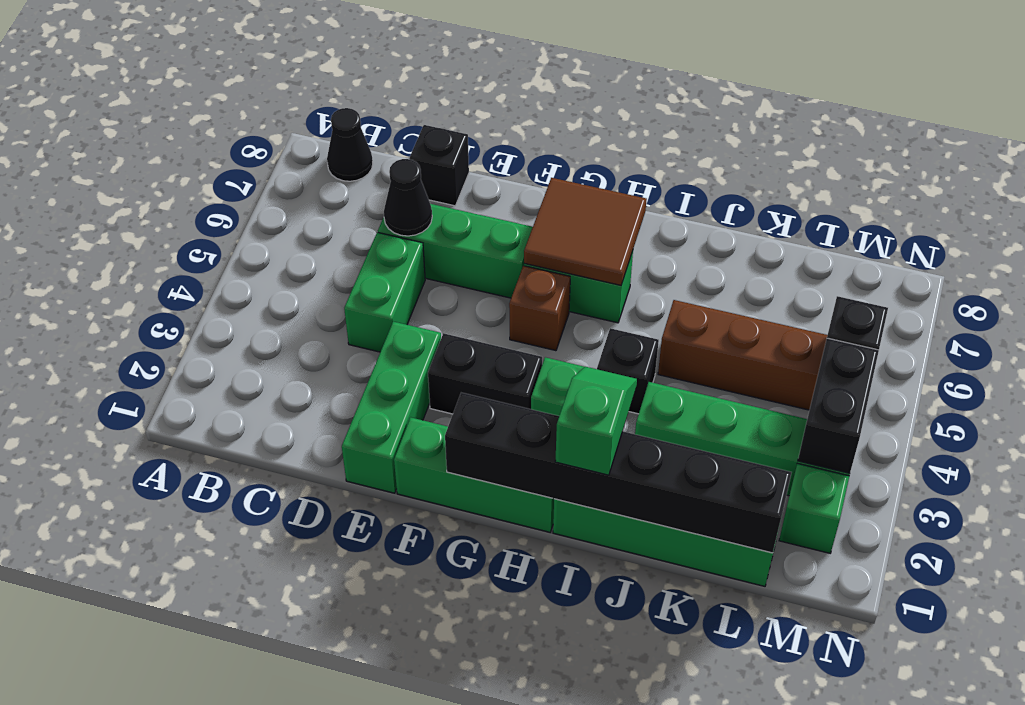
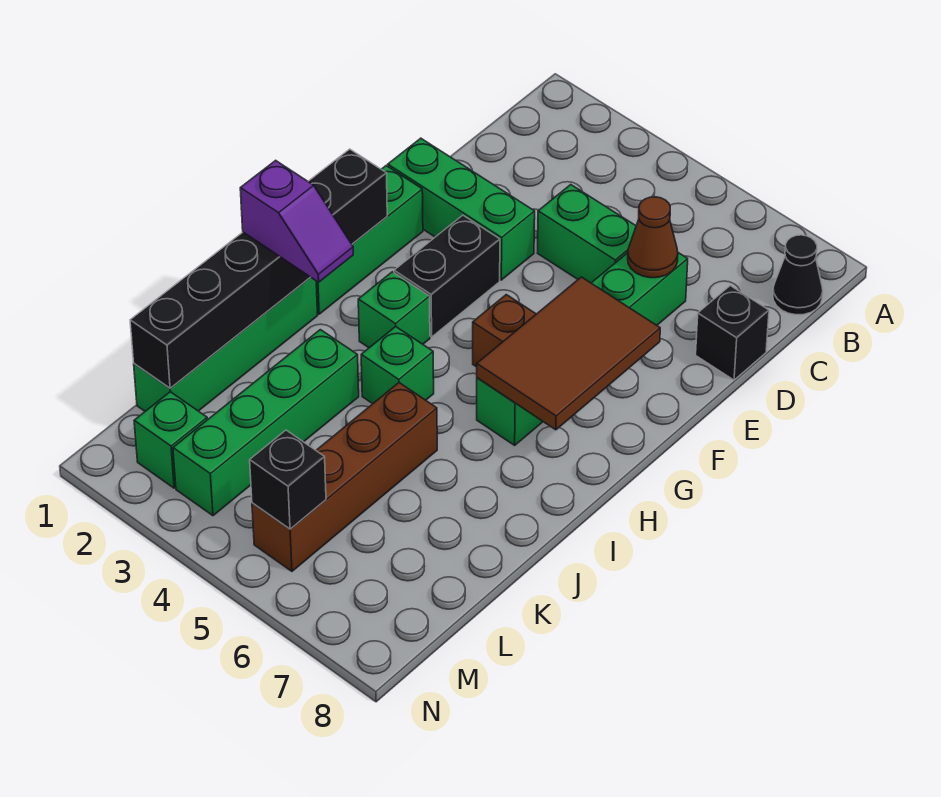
black 1x1 cone [384,159,432,236] -> brown 1x1 cone [628,197,678,278]
brown 2x2 tile [524,178,647,285] -> brown 2x3 tile [477,277,660,430]
green 1x2 slope [555,367,637,475] -> purple 1x2 slope [240,160,353,282]
black 1x1 brick [597,328,659,414] -> green 1x1 brick [361,327,434,404]
black 1x2 brick [798,338,879,473] -> none

